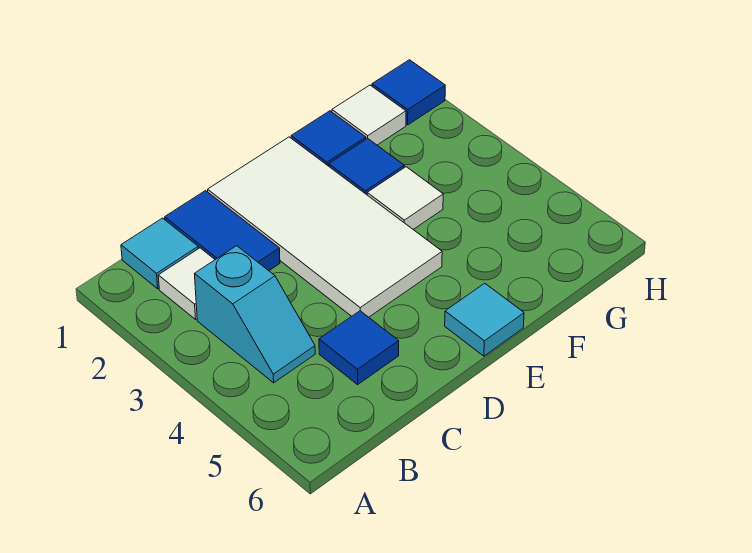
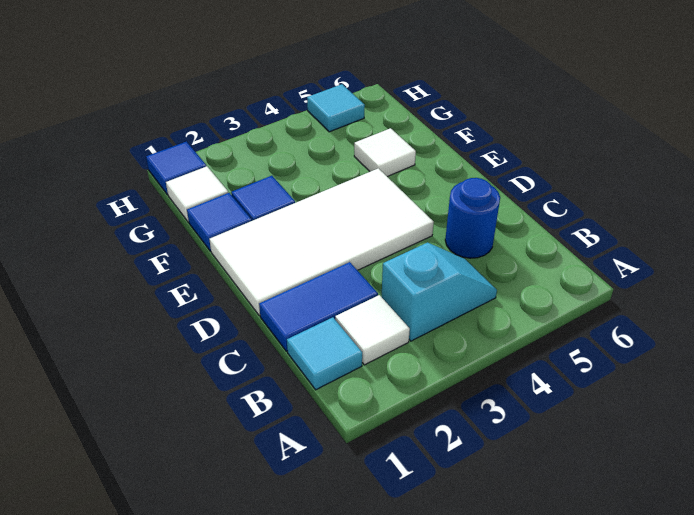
blue 1x1 tile [319,311,399,385] -> blue 1x1 round brick [445,178,500,258]
cyan 1x1 tile [445,283,524,356] -> cyan 1x1 tile moved to [307,84,365,132]
white 1x1 tile [367,167,443,230] -> white 1x1 tile moved to [354,128,416,177]

